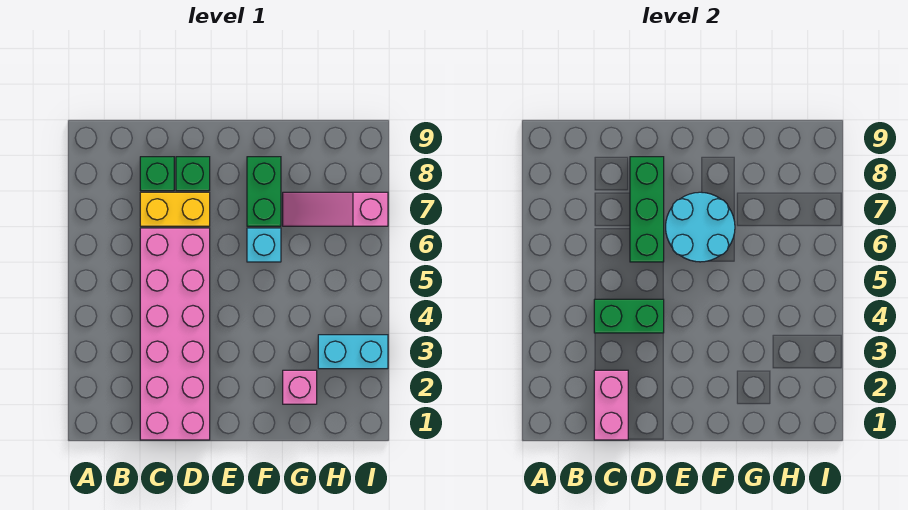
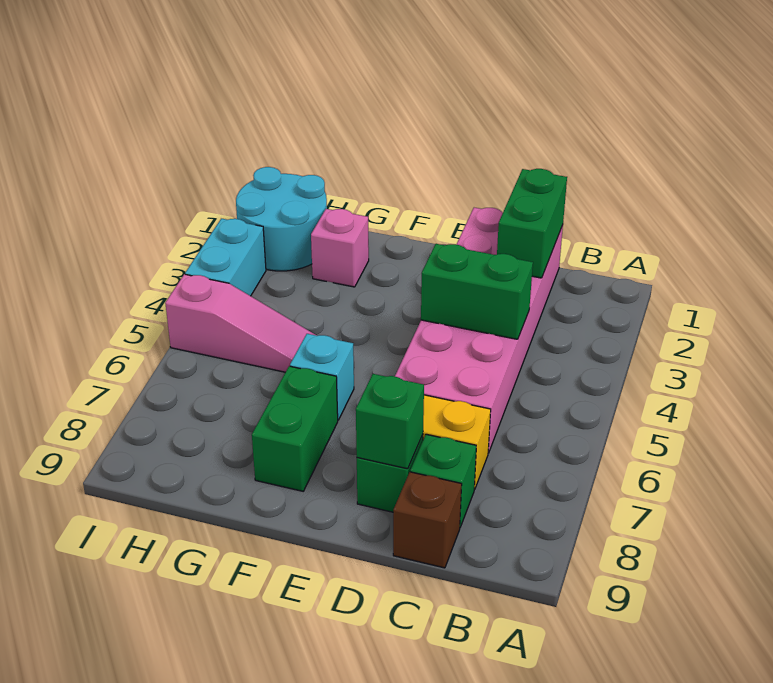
pink 1x2 brick [594,370,628,440] -> green 1x2 brick [497,169,567,278]
none -> brown 1x1 brick [393,472,462,568]
green 1x3 brick [630,157,664,262] -> green 1x1 brick [356,374,424,469]
cyan 2x2 round brick [666,192,735,262] -> cyan 2x2 round brick moved to [236,167,327,271]
pink 1x3 slope [283,192,388,226] -> pink 1x3 slope moved to [165,274,315,372]
cyan 1x2 brick [318,335,388,369] -> cyan 1x2 brick turned to [185,219,266,296]

